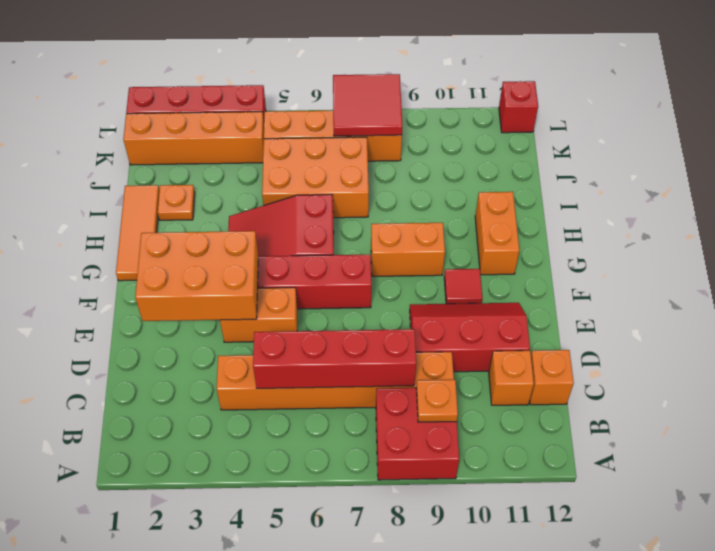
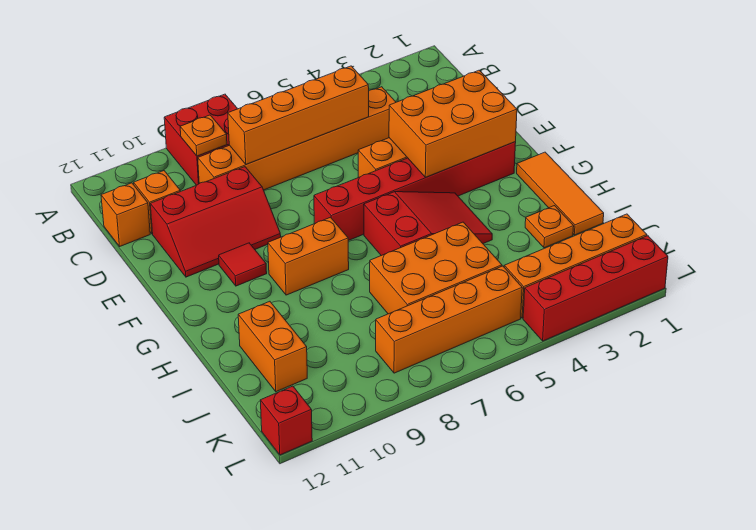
red 1x4 brick [253,329,416,388] -> orange 1x4 brick [228,66,369,164]
orange 1x2 brick [475,192,519,275] -> orange 1x2 brick moved to [238,301,307,392]
red 2x2 tile [333,74,402,136] -> none

